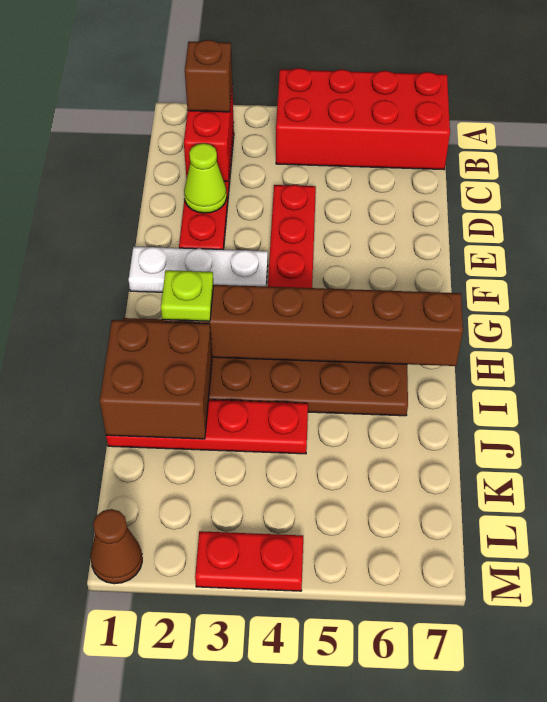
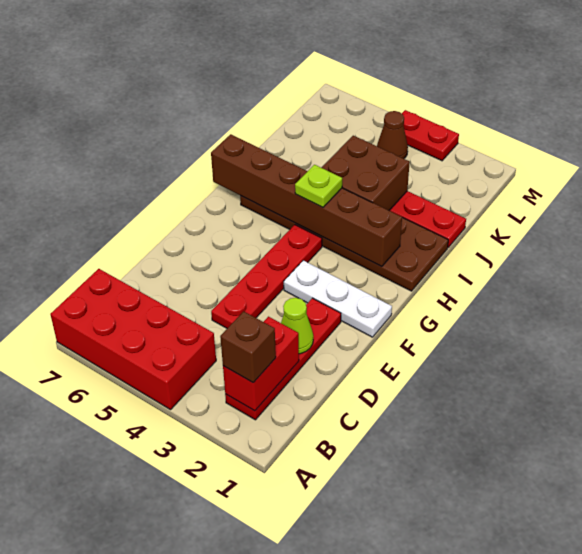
lime 1x1 plate [161,270,213,321] -> lime 1x1 plate moved to [295,165,342,207]
brown 2x2 brick [100,320,212,439] -> brown 2x2 brick moved to [321,136,410,210]
brown 1x1 cone [91,509,142,584] -> brown 1x1 cone moved to [377,111,408,159]

